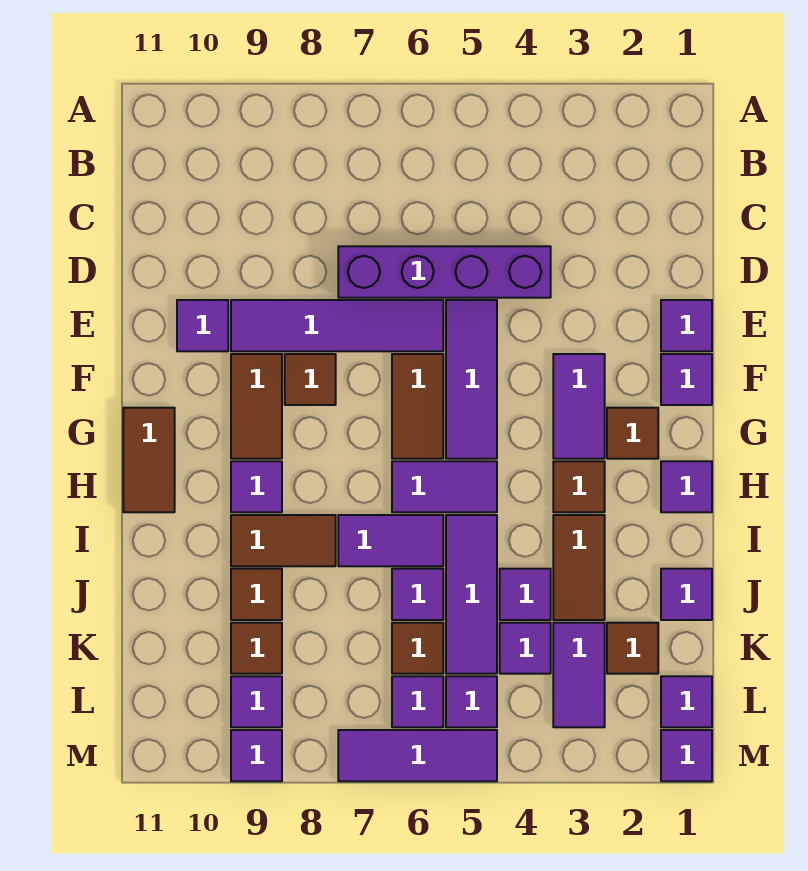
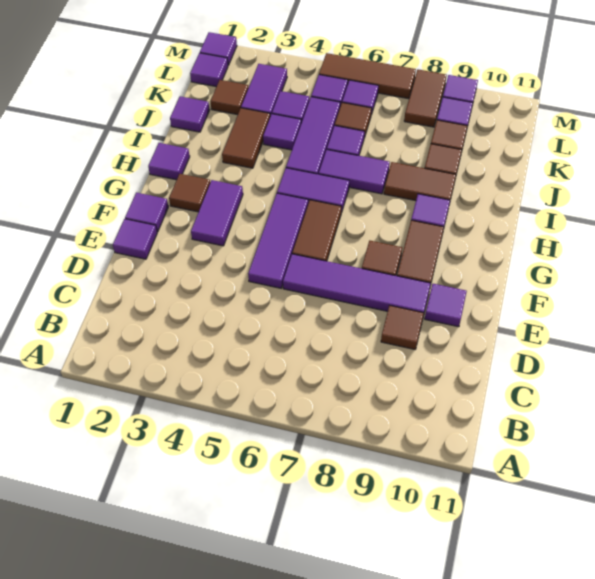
purple 1x4 brick [338,246,551,298] -> none
brown 1x2 tile [123,408,175,512] -> brown 1x2 tile moved to [404,70,447,127]
brown 1x1 tile [553,461,605,512] -> brown 1x1 tile moved to [381,306,424,349]
purple 1x3 tile [338,730,497,781] -> brown 1x3 tile [319,53,416,99]

